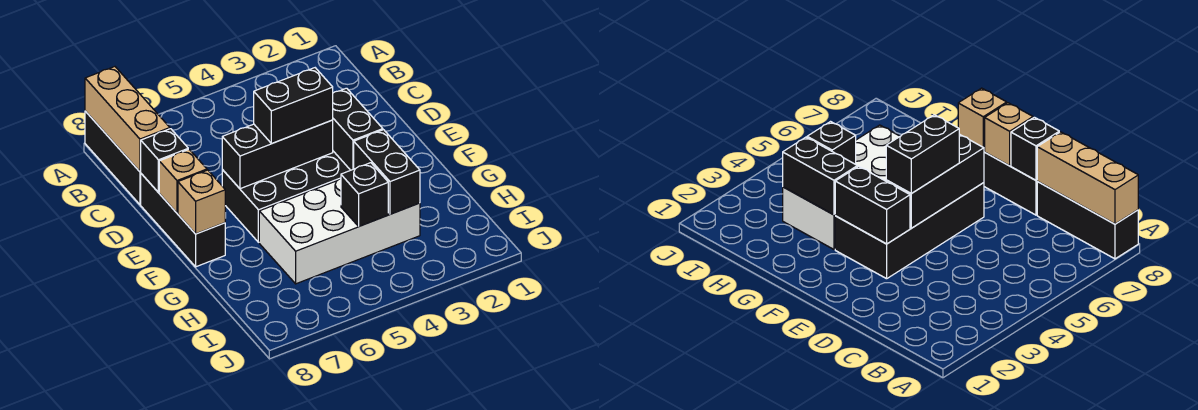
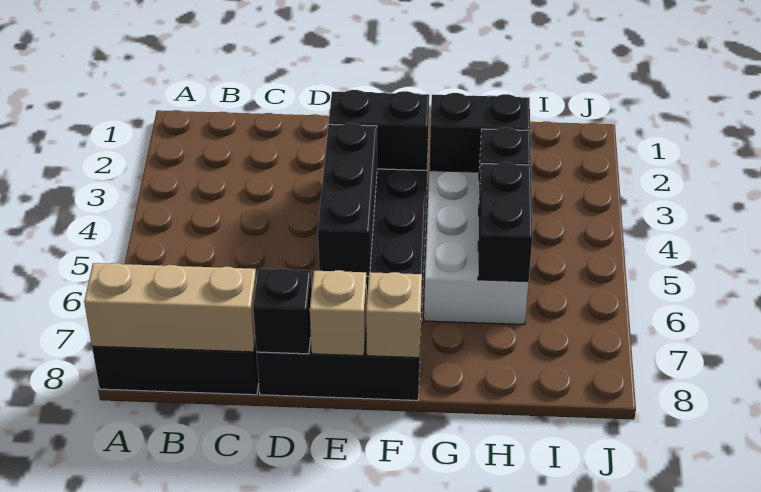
black 1x2 brick [254,68,333,143] -> black 1x2 brick moved to [478,162,533,282]

